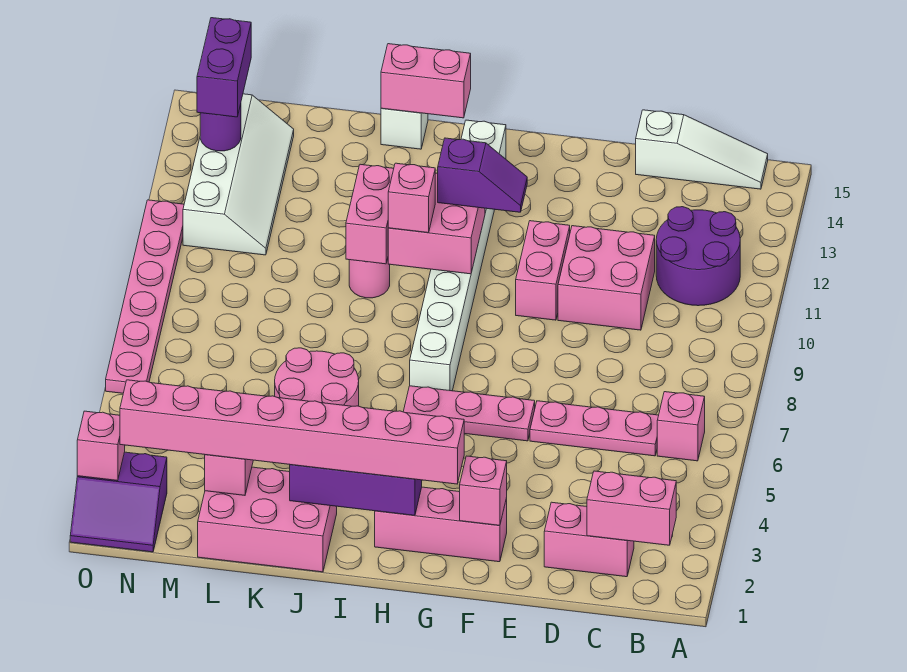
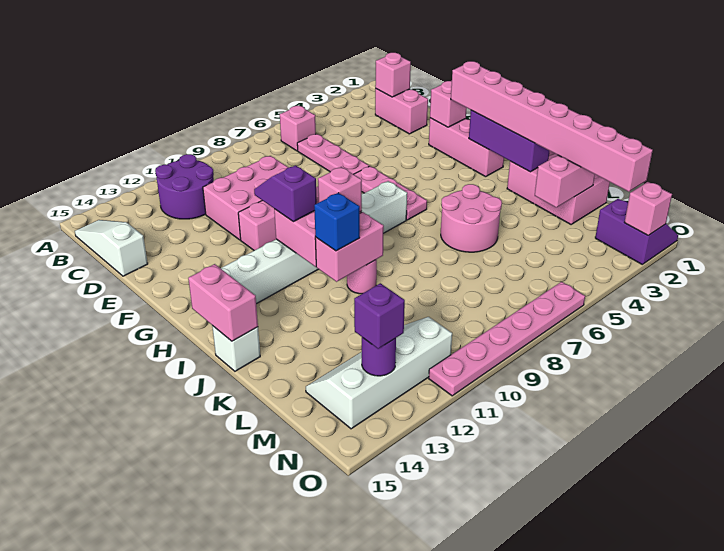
pink 1x2 brick [587,471,676,545] -> pink 1x1 brick [375,53,411,97]
pink 2x2 brick [558,226,655,330] -> pink 2x3 brick [203,156,289,240]
none -> blue 1x1 brick [314,193,360,251]
purple 1x2 brick [197,18,251,117] -> purple 1x1 brick [354,283,405,349]

